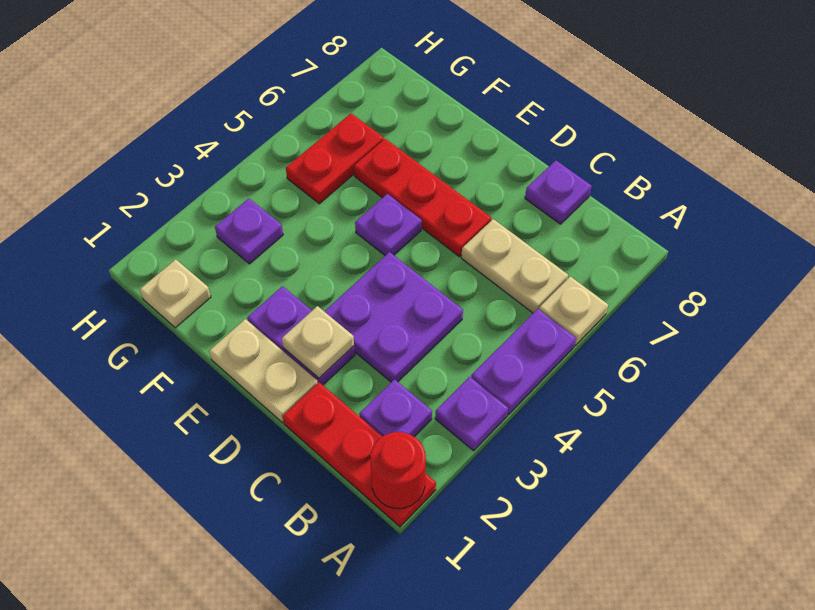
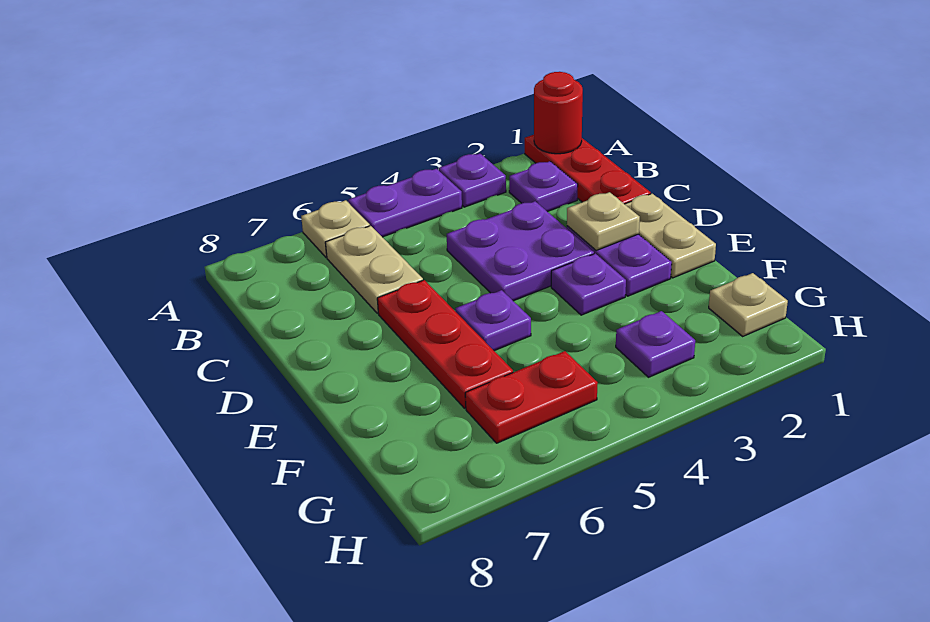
purple 1x1 plate [525,161,592,224] -> purple 1x1 plate moved to [551,253,626,315]

